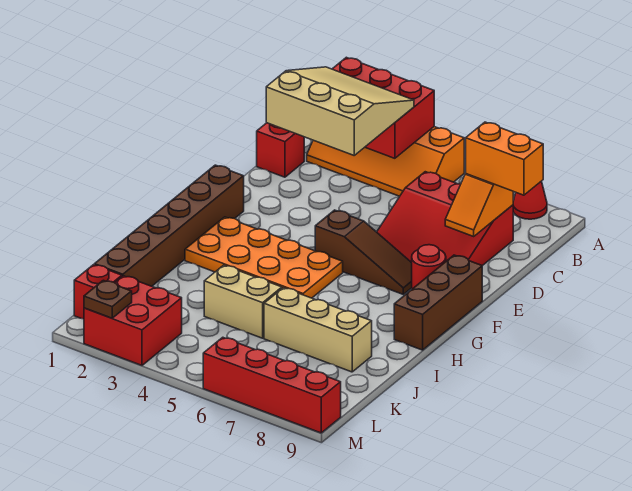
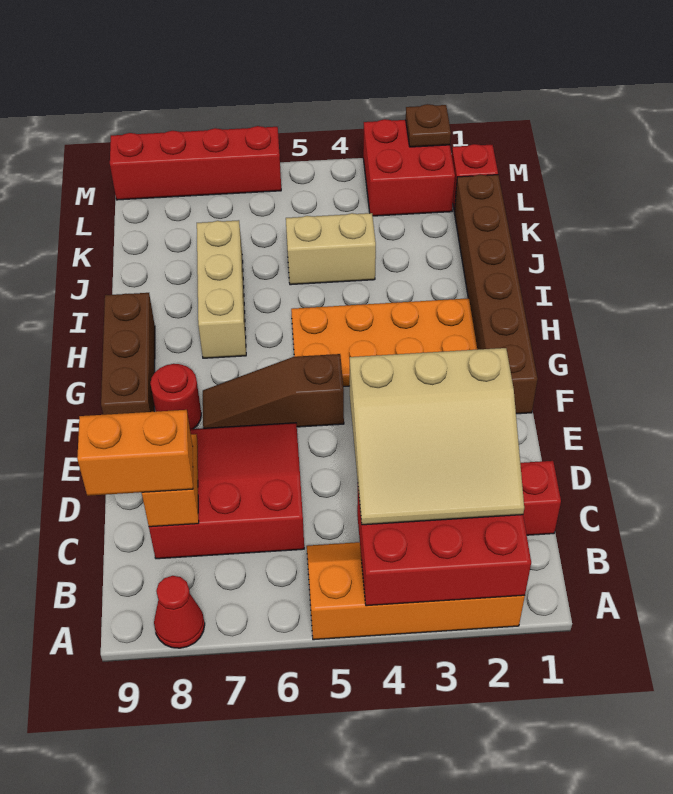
tan 1x3 brick [264,288,372,372] -> tan 1x3 brick turned to [197,220,246,358]

